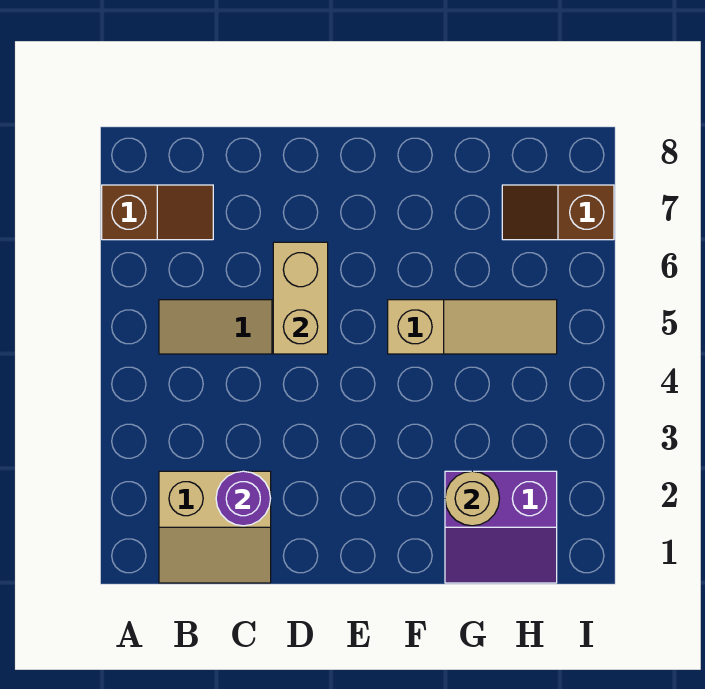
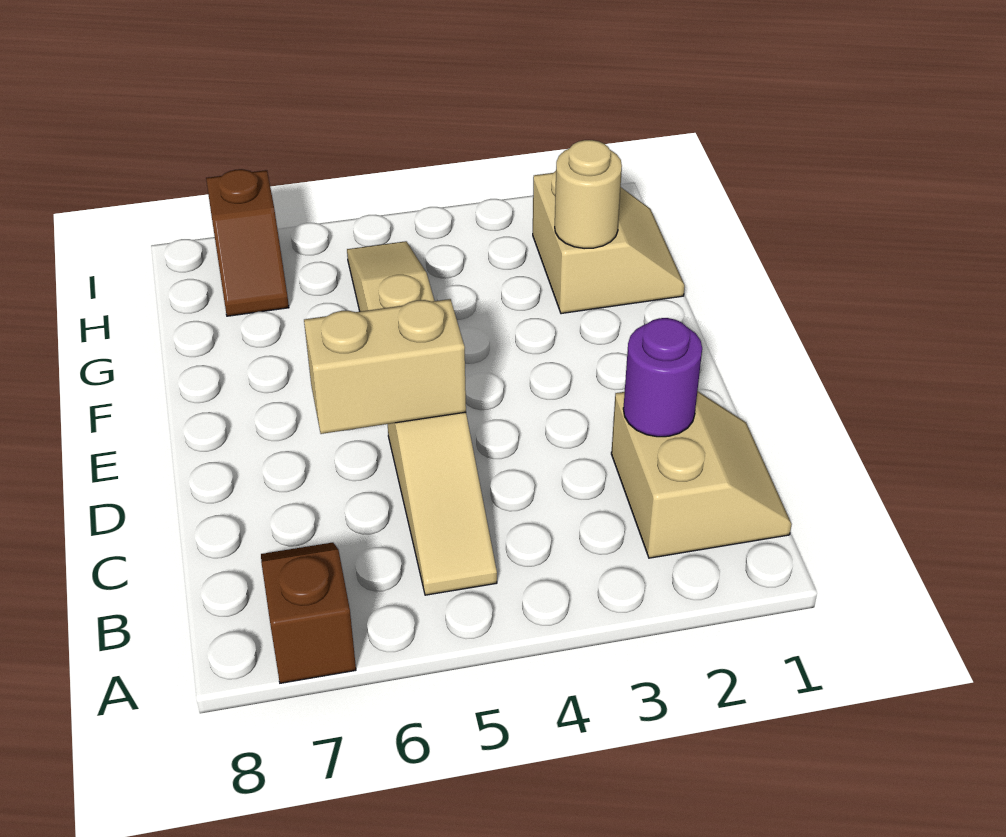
purple 2x2 slope [445,471,557,583] -> tan 2x2 slope [533,171,685,314]

